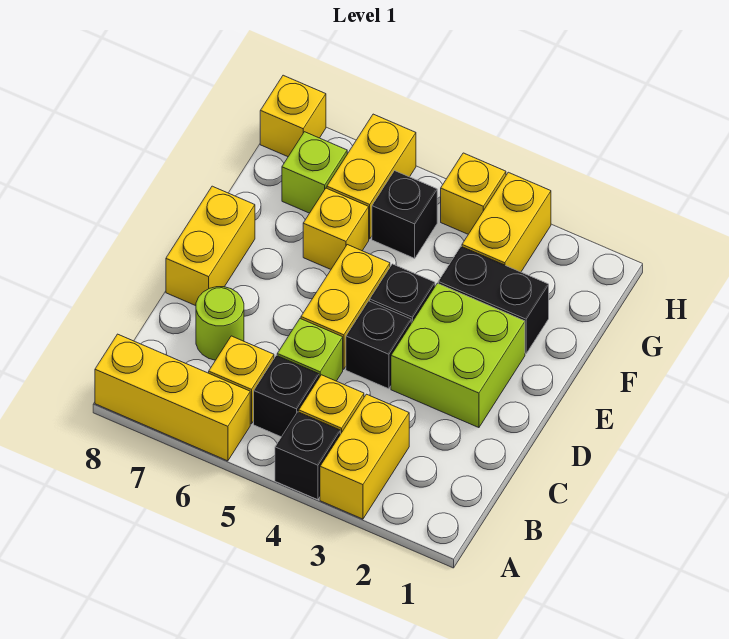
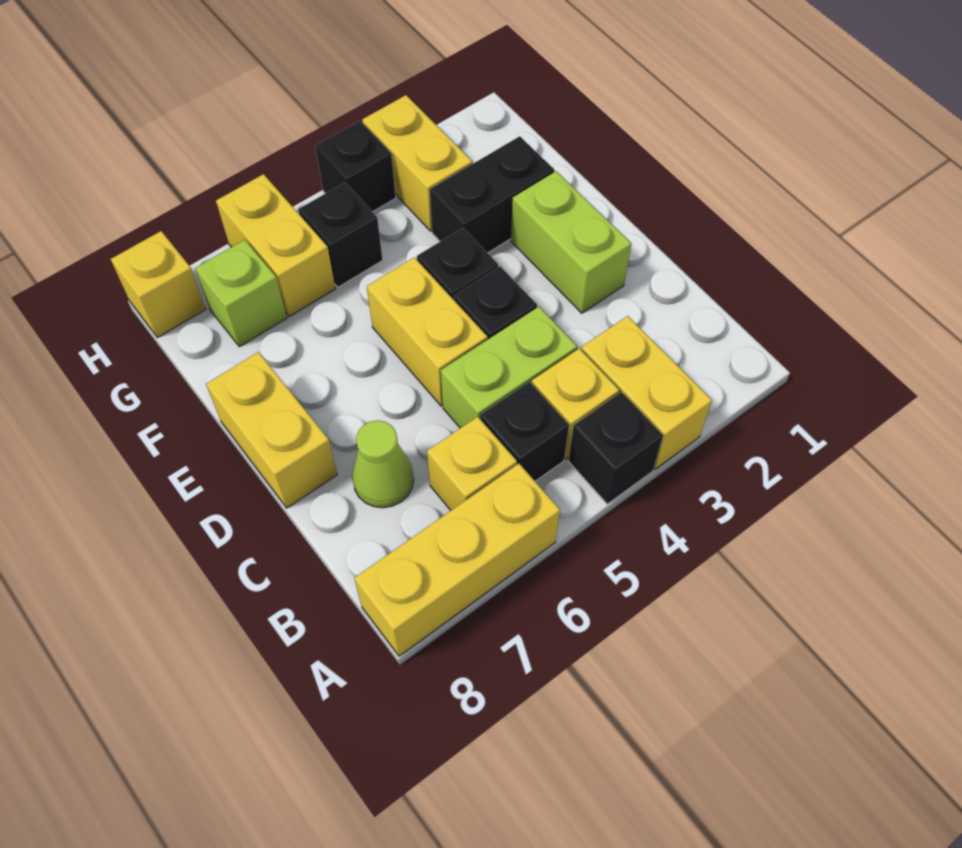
lime 1x1 brick [277,319,343,381] -> lime 1x2 brick [441,307,577,428]
lime 1x1 round brick [196,287,244,360] -> lime 1x1 cone [352,421,414,508]
lime 2x2 brick [391,283,525,428] -> lime 1x2 brick [511,171,631,313]
yellow 1x1 brick [303,188,369,269] -> none
yellow 1x1 brick [441,153,506,234] -> black 1x1 brick [315,121,396,212]

